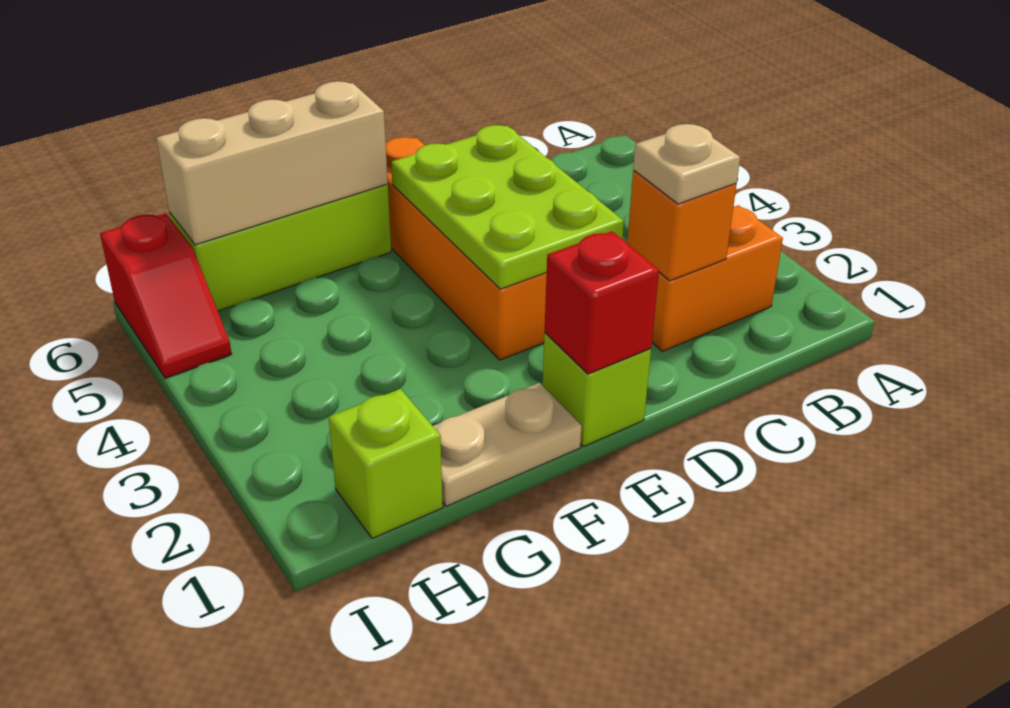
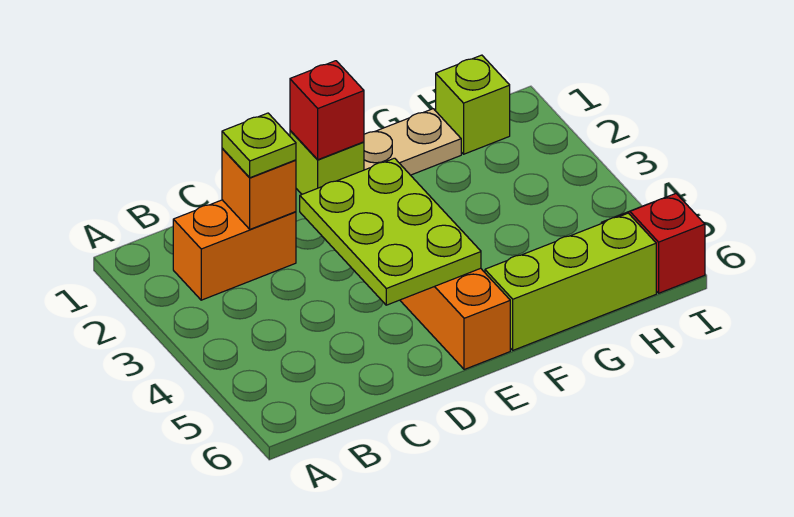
tan 1x1 plate [633,124,740,204] -> lime 1x1 plate [222,113,296,178]
tan 1x3 brick [156,81,388,245] -> none

